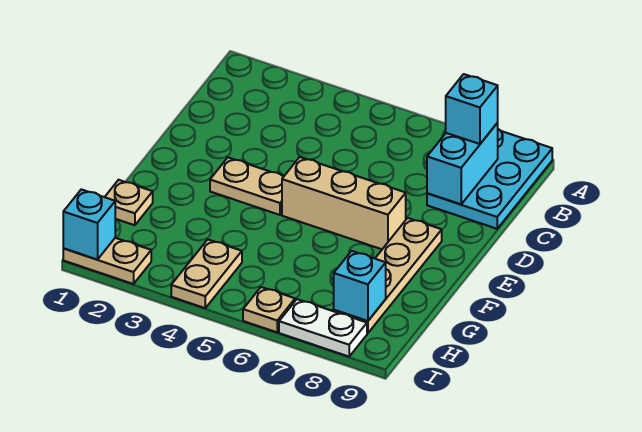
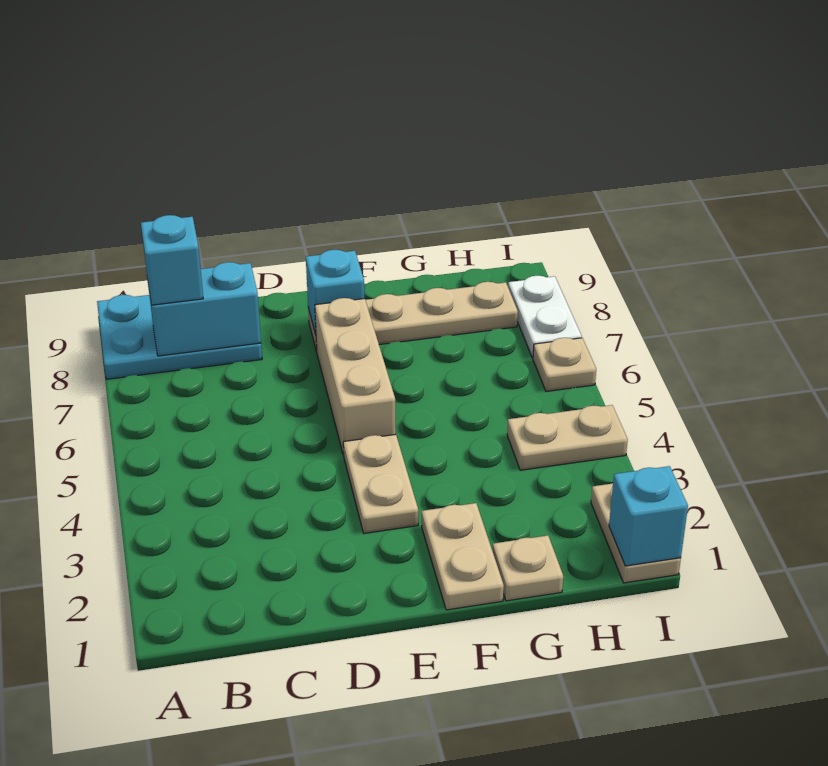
none -> tan 1x2 plate [422,503,504,610]
cyan 1x1 brick [334,251,386,321] -> cyan 1x1 brick moved to [306,250,365,335]

